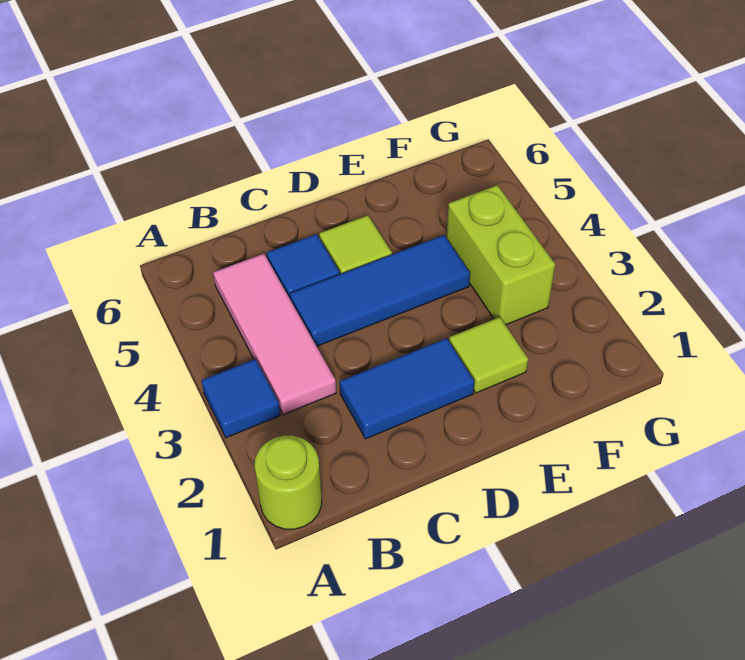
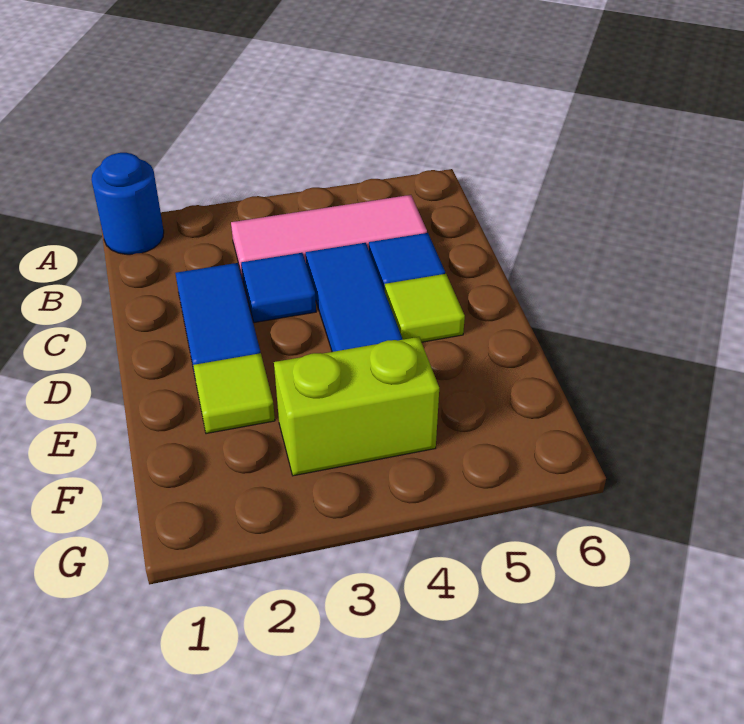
lime 1x1 round brick [255,436,322,529] -> blue 1x1 round brick [91,153,164,255]
blue 1x1 tile [201,359,280,438] -> blue 1x1 tile moved to [241,253,316,323]

